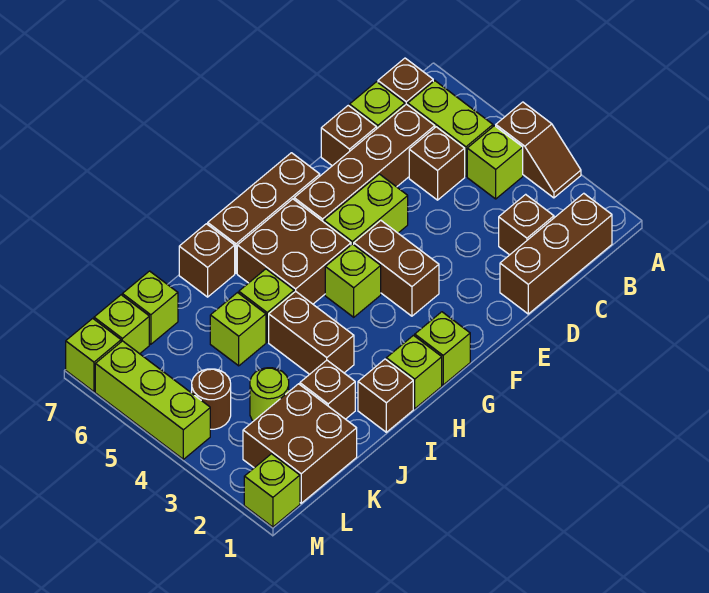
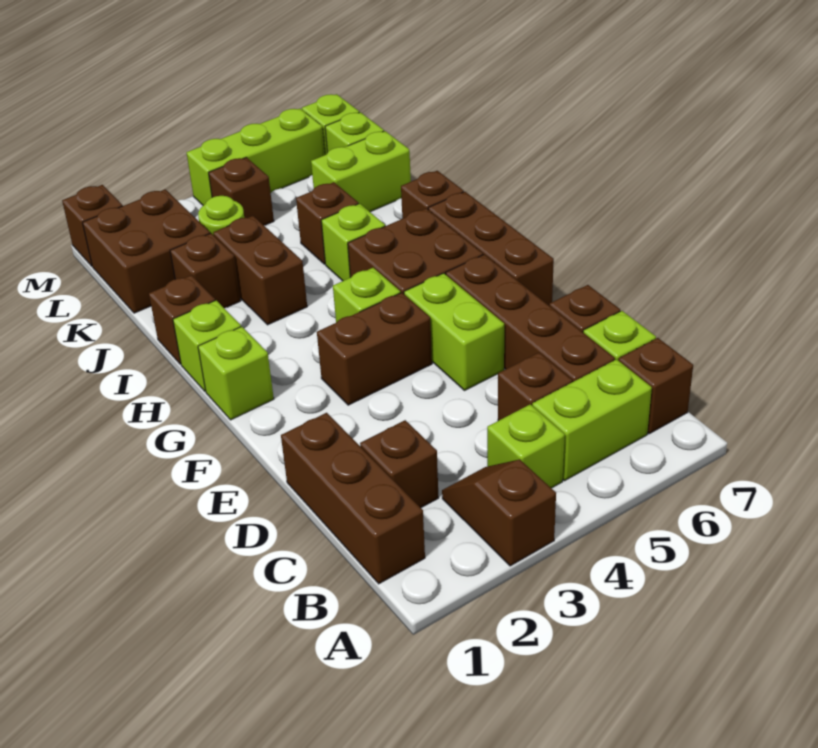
brown 1x2 slope [496,102,581,198] -> brown 1x2 slope turned to [442,459,556,566]
brown 1x2 brick [269,291,354,374] -> brown 1x2 brick turned to [213,216,307,325]
lime 1x1 brick [210,293,266,366] -> brown 1x1 brick [296,182,359,264]
lime 1x1 brick [122,271,178,344] -> lime 1x2 brick [311,131,411,212]
brown 1x1 round brick [192,369,231,429] -> brown 1x1 brick [209,157,274,225]
lime 1x1 brick [244,454,300,527] -> brown 1x1 brick [62,185,123,266]

